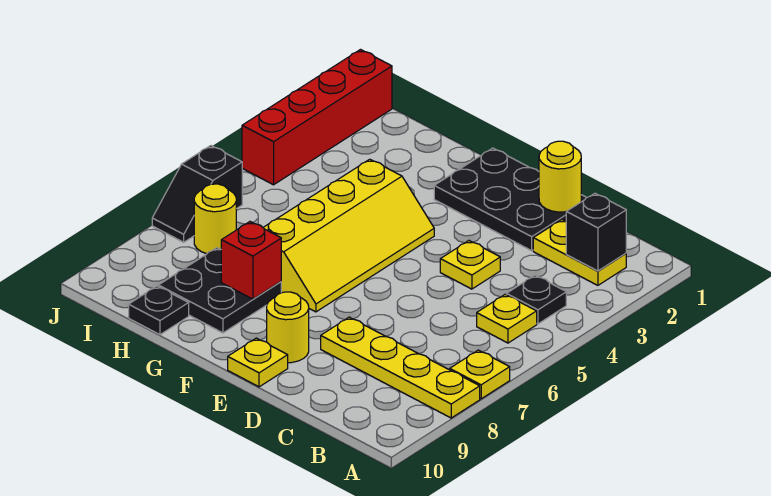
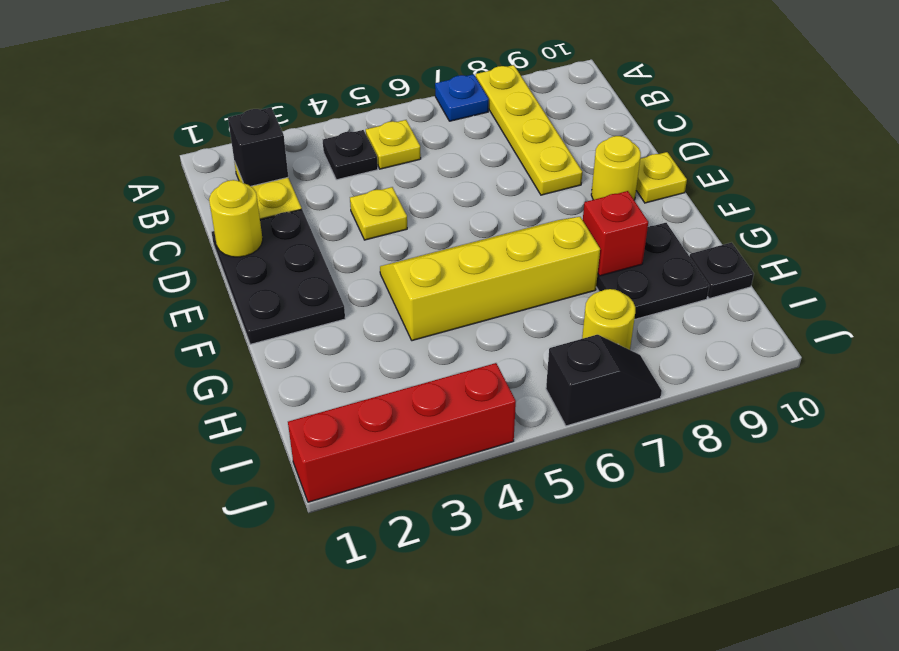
yellow 1x1 plate [450,350,510,399] -> blue 1x1 plate [435,74,489,121]

